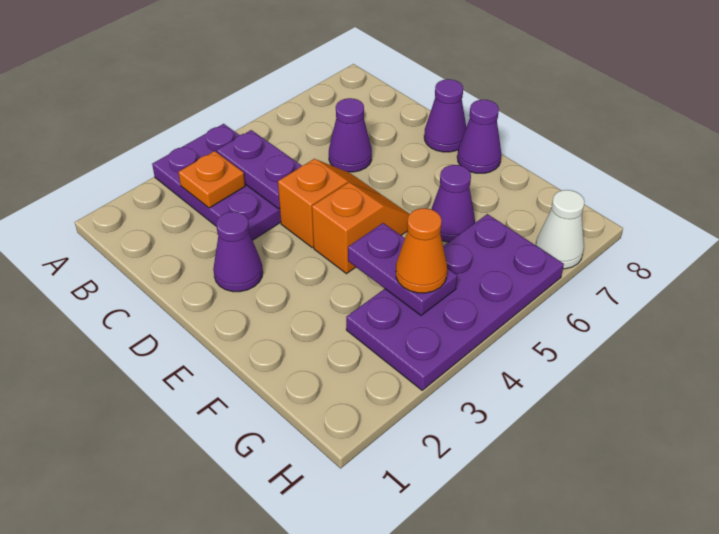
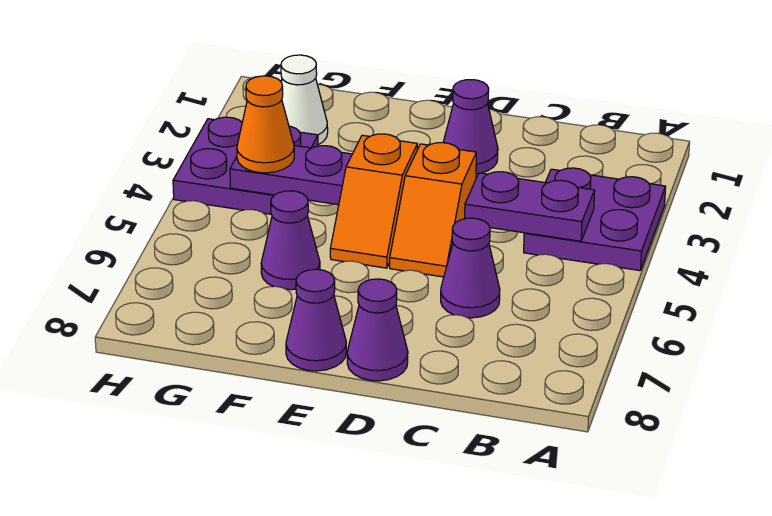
purple 2x3 plate [152,124,281,240] -> purple 2x2 plate [524,168,666,271]
orange 1x1 plate [178,151,245,208] -> none
purple 2x4 plate [346,214,564,390] -> purple 2x2 plate [173,117,318,214]
white 1x1 cone [535,190,585,269] -> white 1x1 cone moved to [281,55,328,145]

